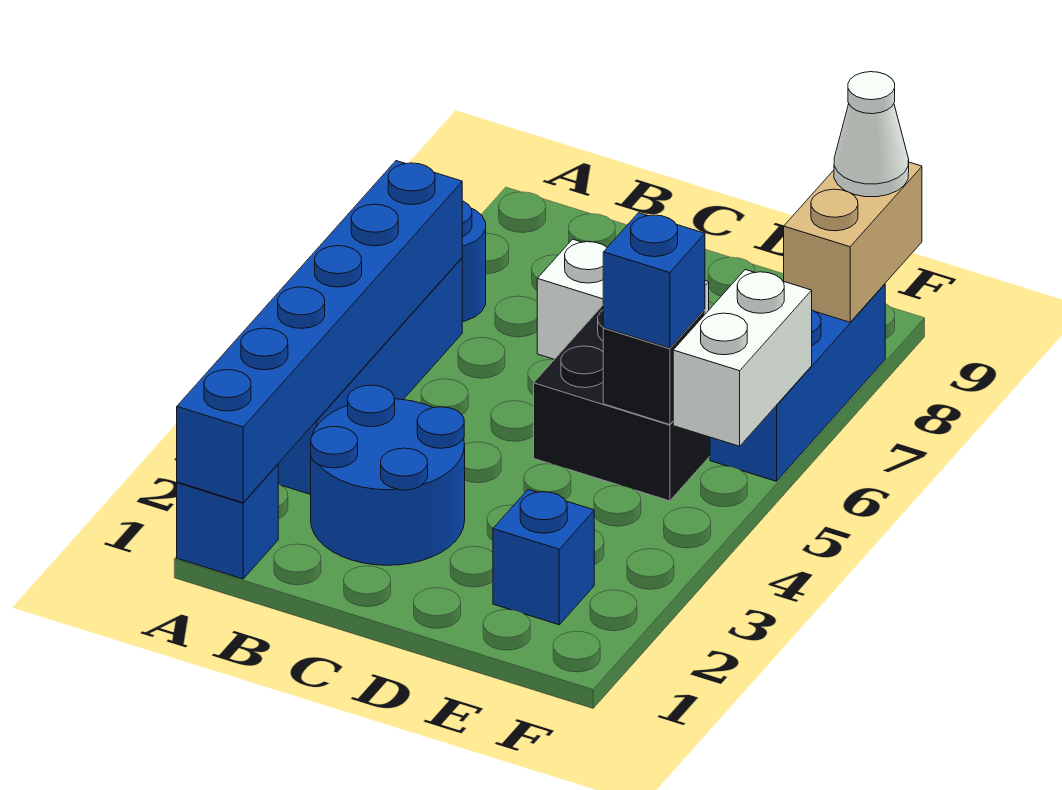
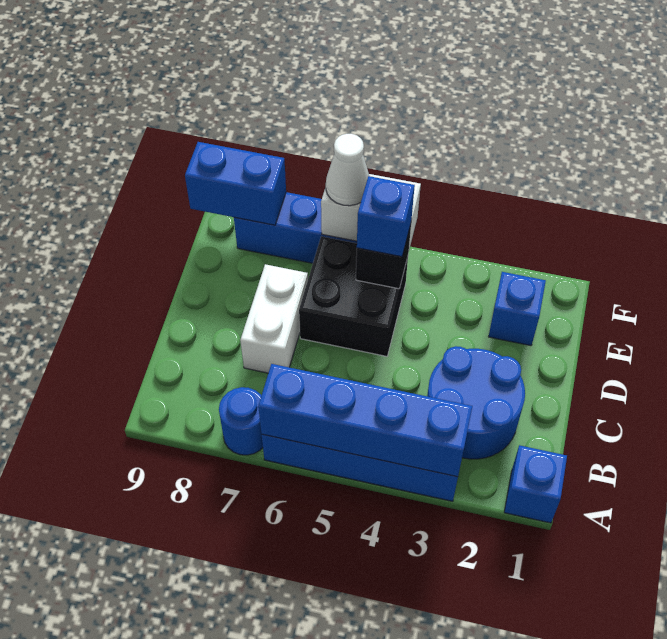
blue 1x6 brick [177,161,462,503] -> blue 1x4 brick [258,364,472,477]
tan 1x2 brick [784,162,922,322] -> blue 1x2 brick [185,142,286,225]
white 1x1 cone [834,72,909,197] -> white 1x1 cone moved to [326,134,369,206]

